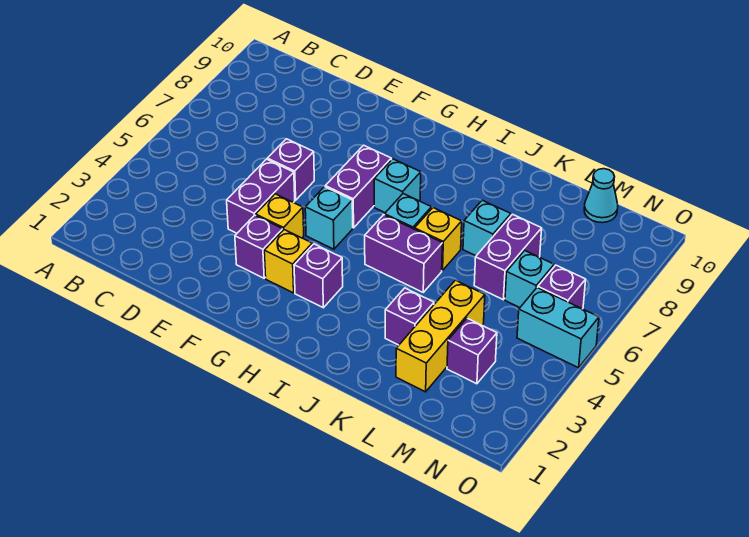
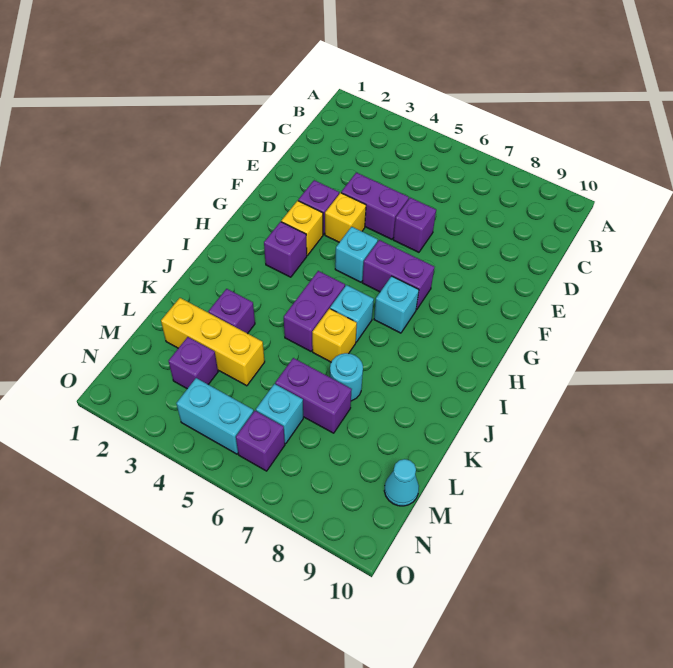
cyan 1x1 brick [463,200,511,256] -> cyan 1x1 round brick [330,353,363,401]
cyan 1x2 brick [517,288,599,368] -> cyan 1x2 brick turned to [176,378,254,454]

